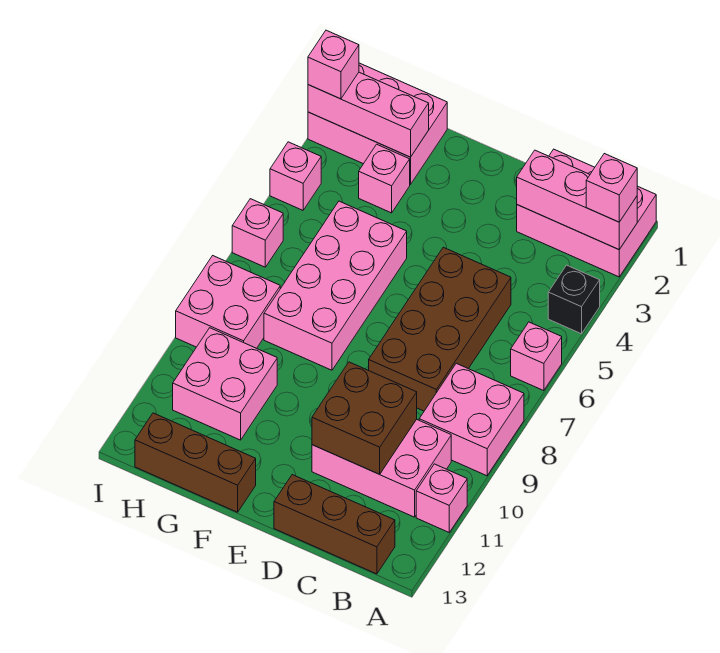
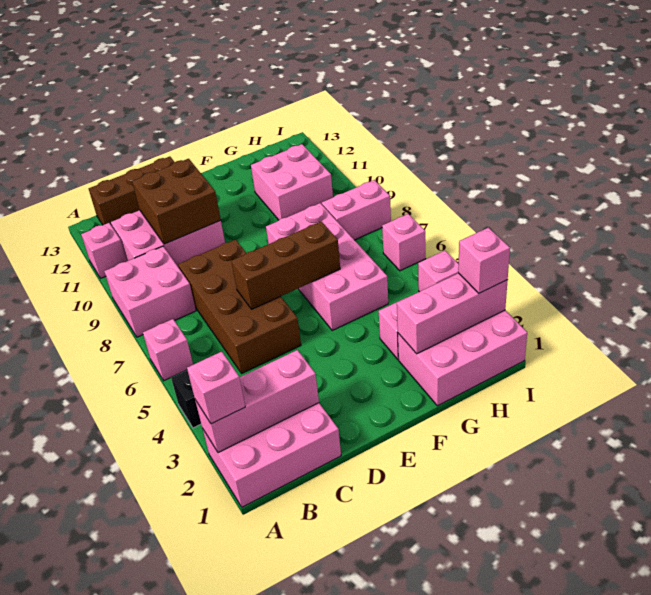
brown 1x3 brick [135,413,256,512] -> brown 1x3 brick moved to [232,221,340,309]
pink 2x2 brick [176,256,280,348] -> pink 1x2 brick [322,180,391,240]

